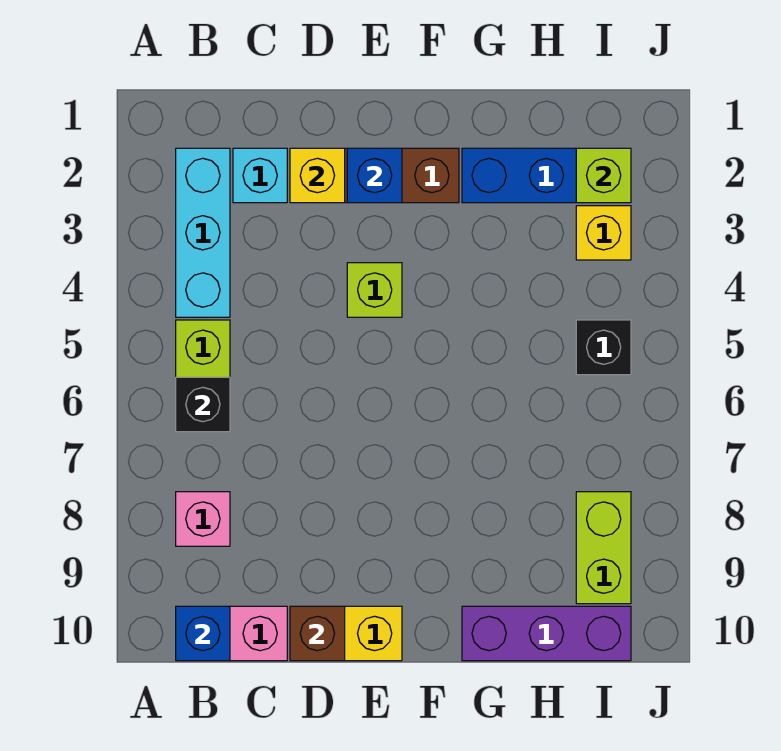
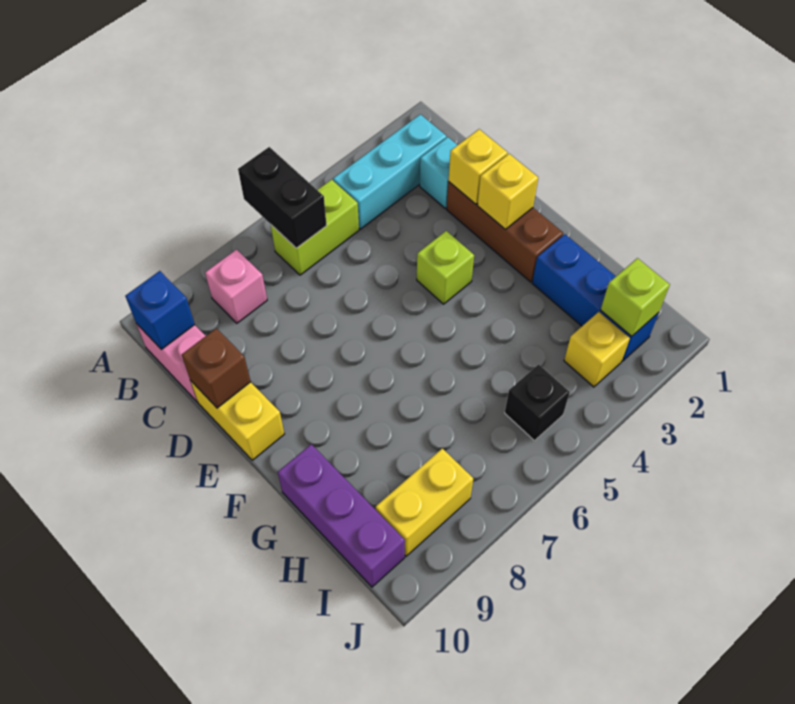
black 1x1 brick [176,377,230,432] -> black 1x2 brick [238,147,327,248]
blue 1x1 brick [347,148,402,203] -> yellow 1x1 brick [477,154,538,229]
lime 1x2 brick [576,492,631,604] -> yellow 1x2 brick [376,448,473,556]

